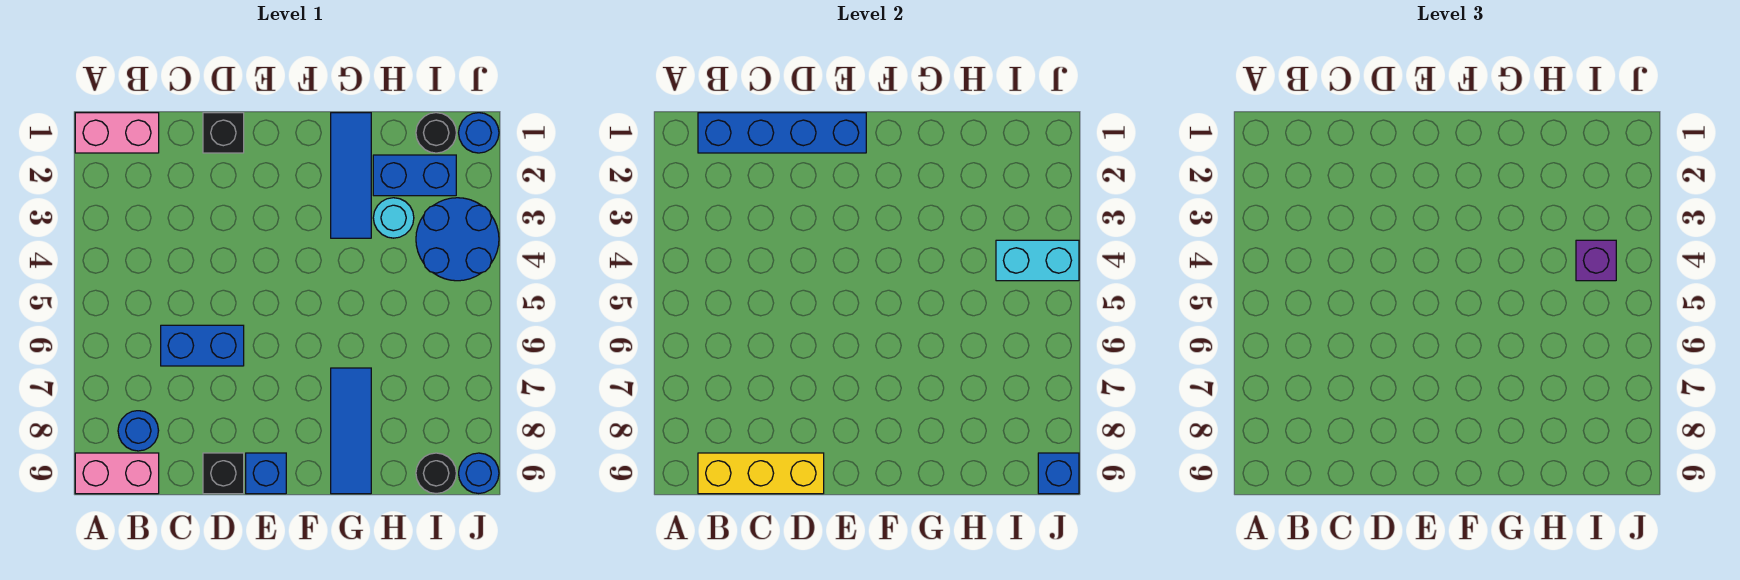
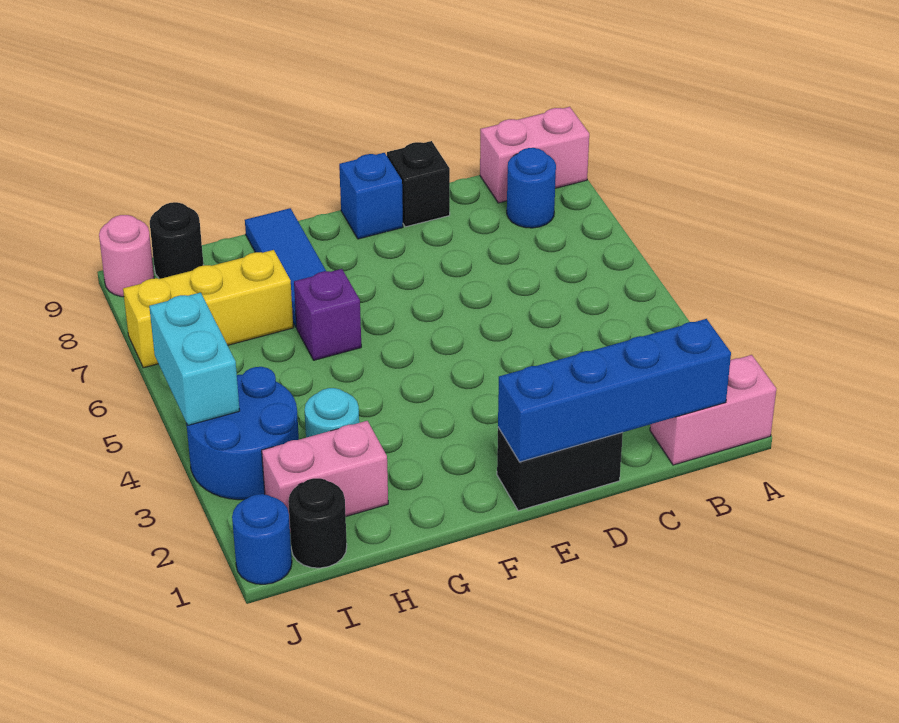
yellow 1x3 brick [698,453,824,494] -> yellow 1x3 brick moved to [123,250,293,368]
blue 1x2 brick [161,325,244,366] -> none
black 1x1 brick [203,113,244,153] -> black 1x2 brick [497,428,623,511]
blue 1x3 tile [331,113,371,238] -> none
blue 1x2 brick [373,155,456,196] -> pink 1x2 brick [262,421,388,524]
cyan 1x2 brick [996,240,1079,281] -> cyan 1x2 brick turned to [149,293,240,425]
purple 1x1 brick [1576,240,1616,281] -> purple 1x1 brick moved to [294,269,361,360]
blue 1x1 round brick [459,453,499,494] -> pink 1x1 round brick [99,215,154,297]
blue 1x1 brick [1038,453,1079,494] -> none

